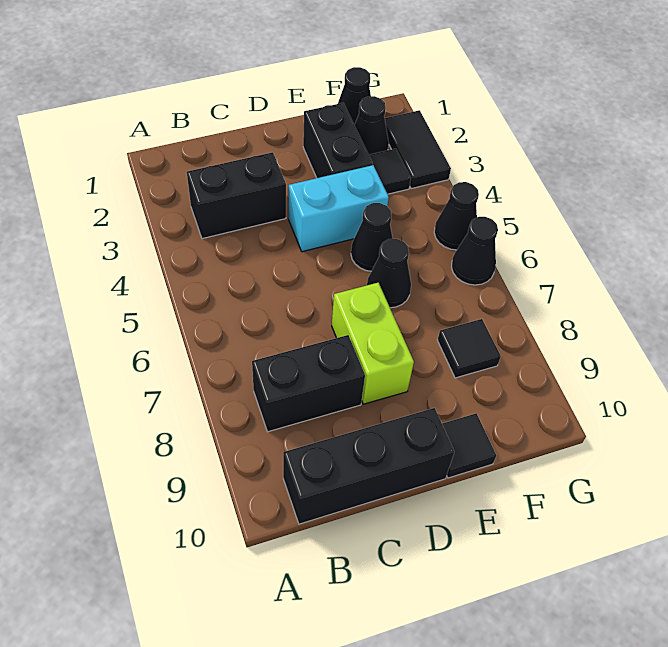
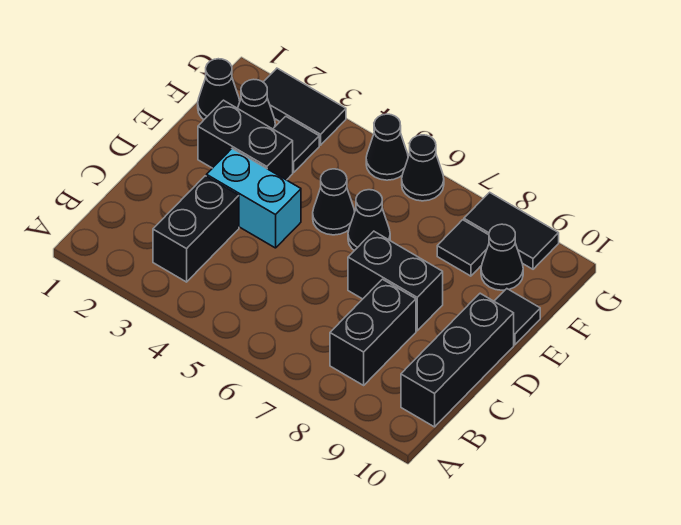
cyan 1x2 brick [289,165,389,252] -> cyan 1x2 brick turned to [206,149,301,248]
lime 1x2 brick [332,283,414,404] -> black 1x2 brick [348,231,443,331]
none -> black 1x1 cone [481,224,523,290]
none -> black 1x2 tile [464,192,559,269]

